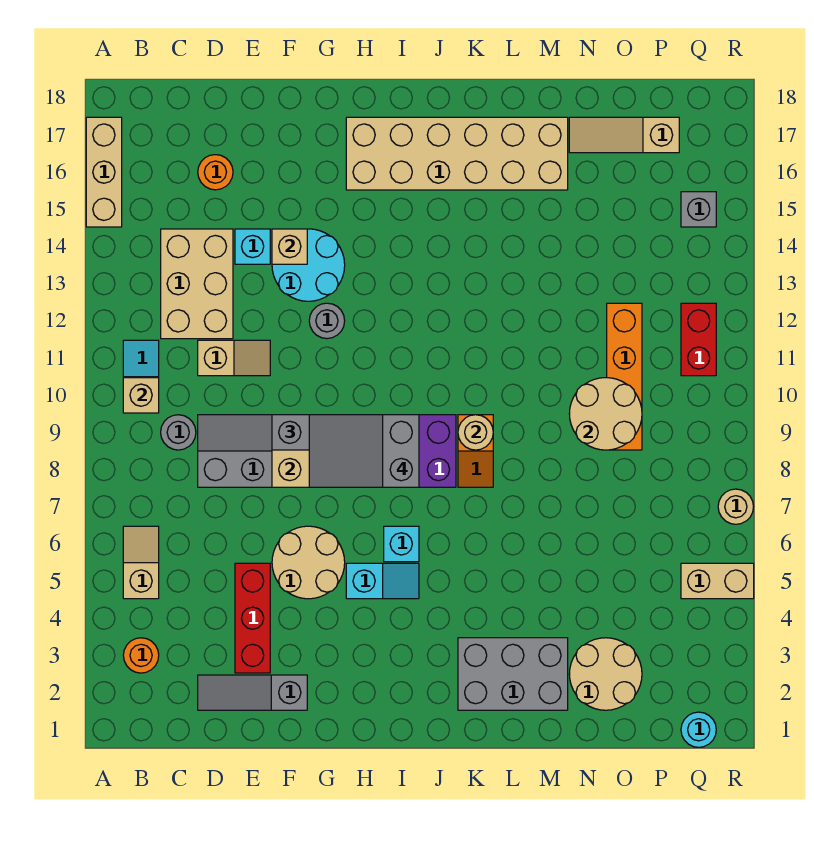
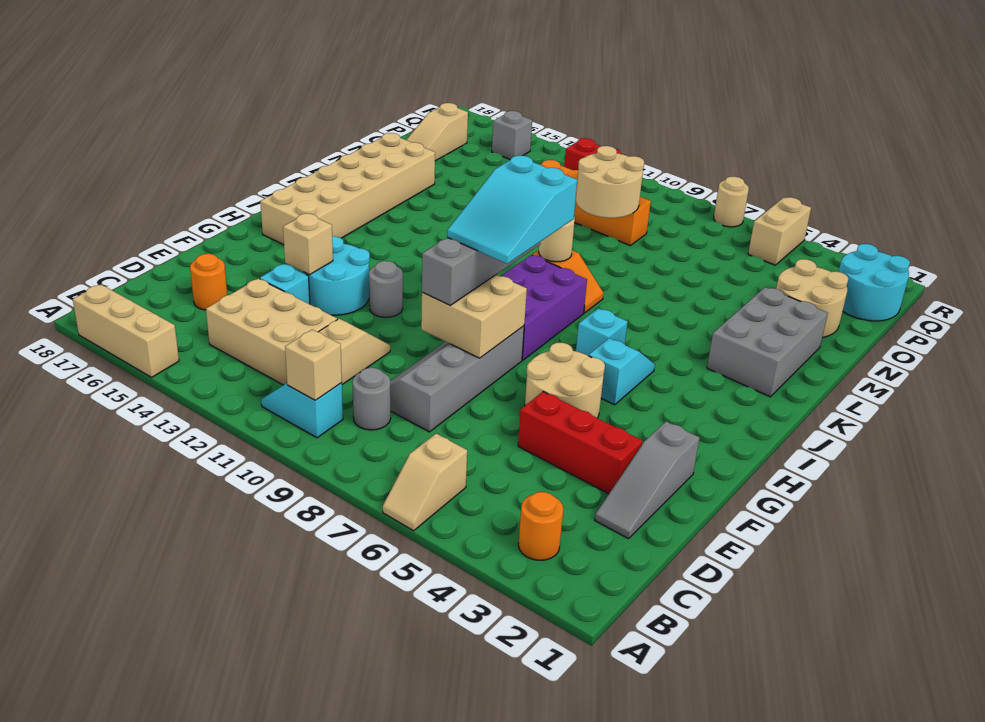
tan 1x2 slope [123,526,159,599] -> tan 1x2 slope turned to [383,434,467,531]
grey 2x3 slope [309,415,419,487] -> cyan 2x3 slope [447,156,577,264]
cyan 1x1 round brick [681,712,716,747] -> cyan 2x2 round brick [839,244,910,321]

